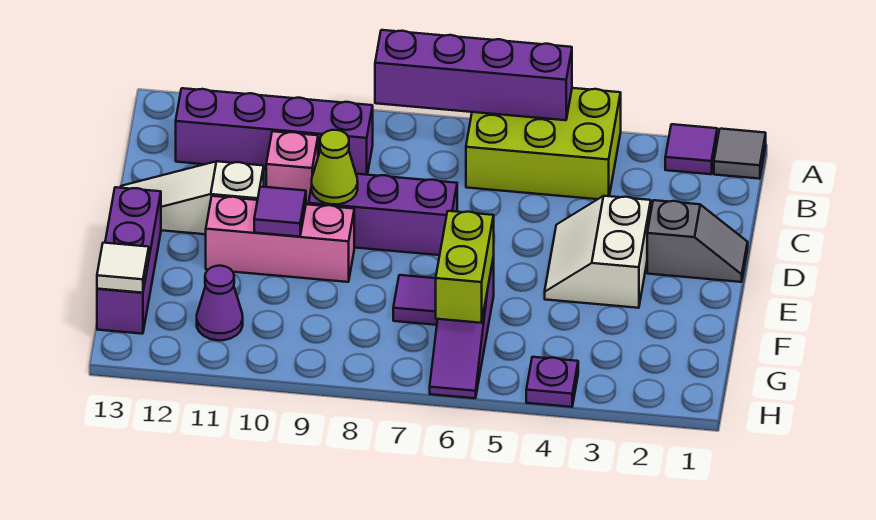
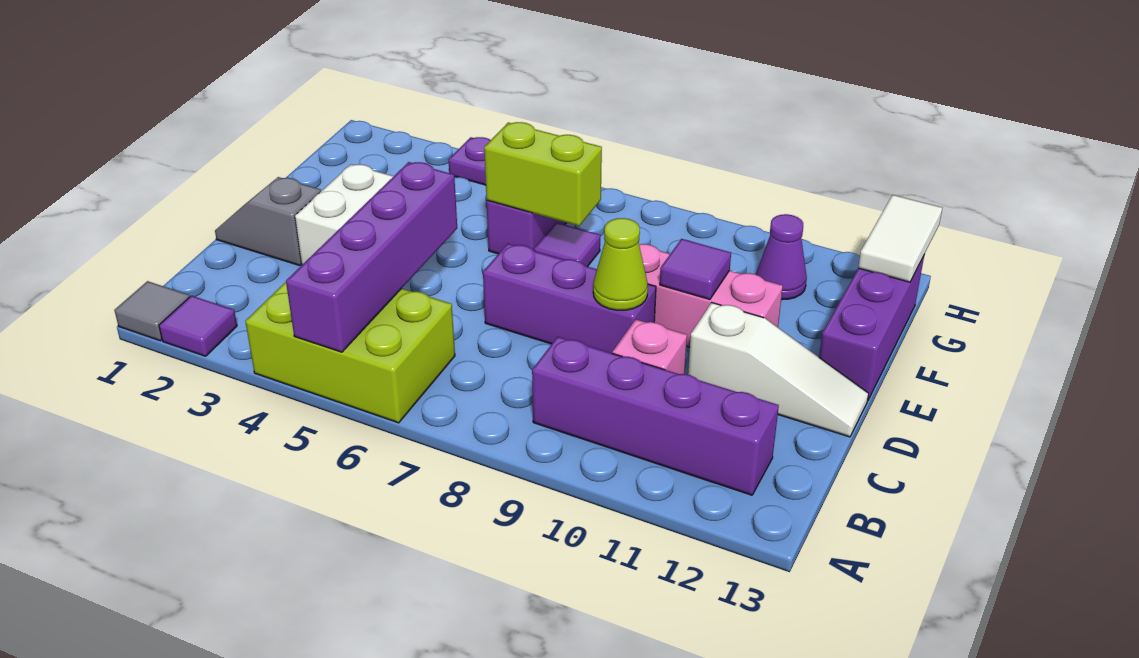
purple 1x4 brick [375,30,572,120] -> purple 1x4 brick turned to [286,162,457,352]
lime 1x2 brick [436,211,494,323] -> lime 1x2 brick turned to [484,122,602,226]
white 1x1 tile [97,243,149,293] -> white 1x2 tile [858,195,942,282]

